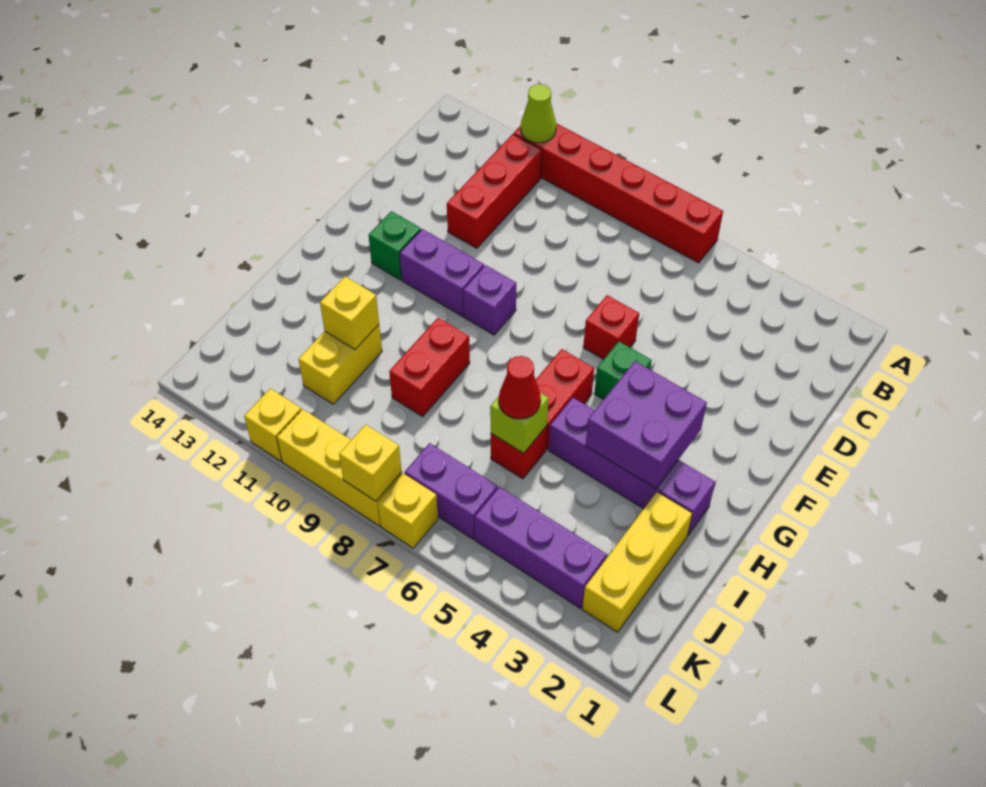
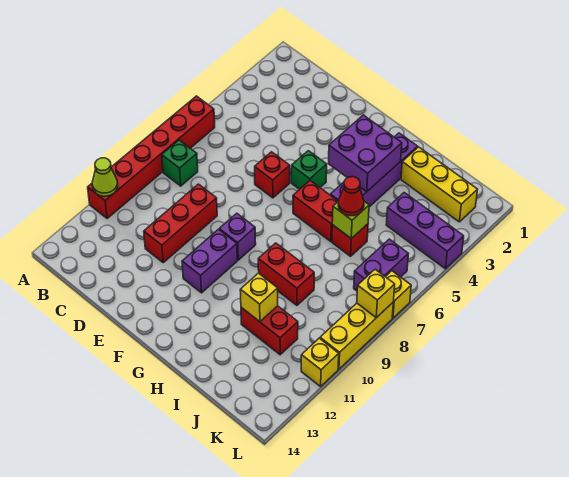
red 1x3 brick [447,134,542,248] -> red 1x3 brick turned to [144,184,217,263]
green 1x1 brick [369,211,421,280] -> green 1x1 brick moved to [162,140,198,186]
yellow 1x2 brick [299,325,382,404] -> red 1x2 brick [241,306,298,355]
purple 1x3 brick [475,487,607,608] -> purple 1x3 brick turned to [386,193,464,269]

